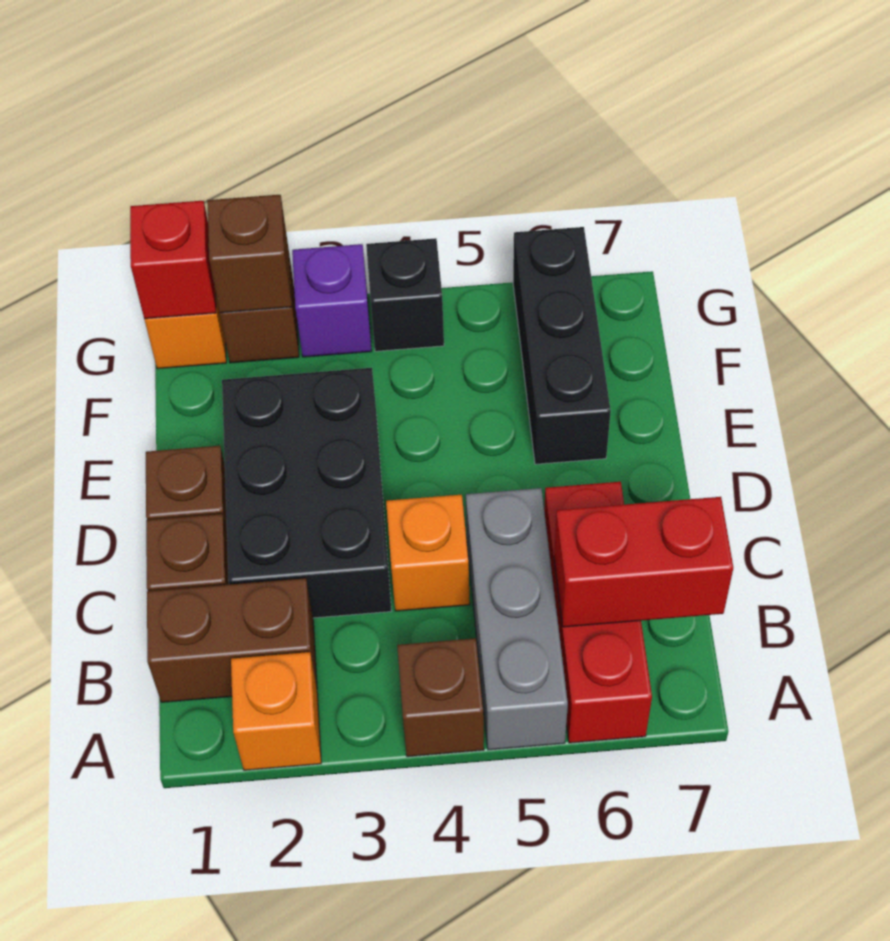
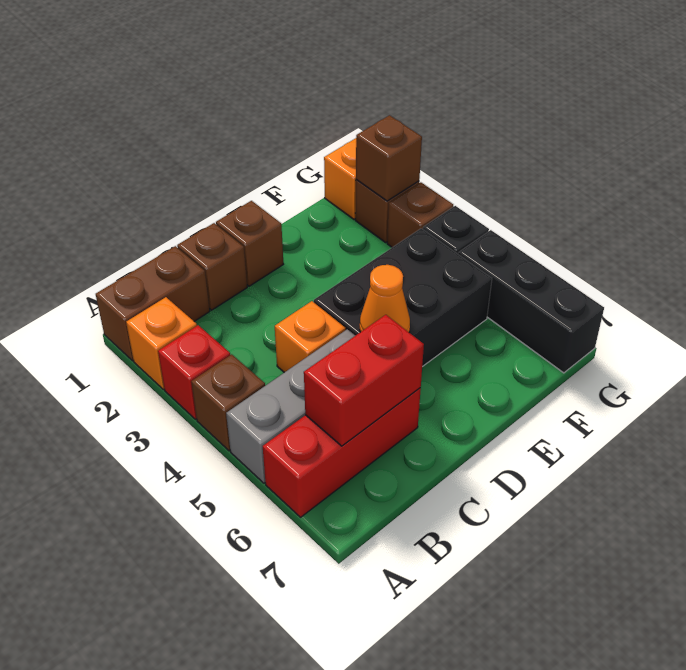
brown 1x2 brick [147,578,317,702] -> brown 1x2 brick turned to [96,246,210,361]
red 1x2 brick [554,497,733,627] -> red 1x2 brick turned to [304,315,424,446]
black 2x3 brick [222,368,391,618] -> black 2x3 brick moved to [314,228,492,367]
none -> orange 1x1 cone [360,265,410,332]
black 1x3 brick [513,227,611,464] -> black 1x3 brick turned to [458,230,604,373]
red 1x1 brick [130,201,216,319] -> red 1x1 brick moved to [158,325,230,419]
purple 1x1 brick [292,244,372,357] -> brown 1x1 brick [387,182,453,247]

